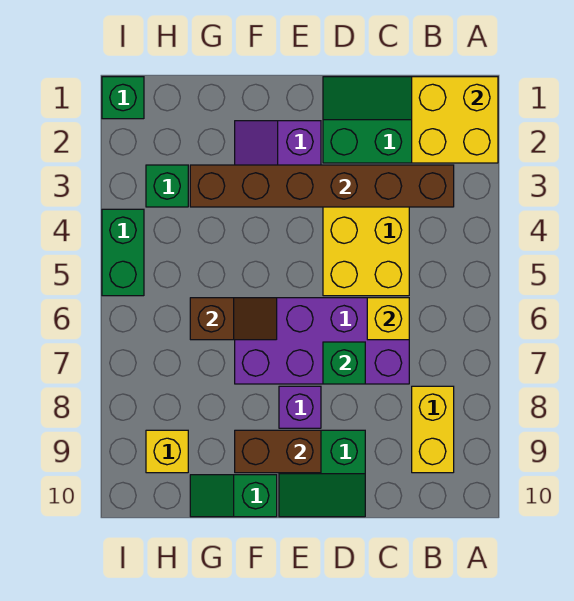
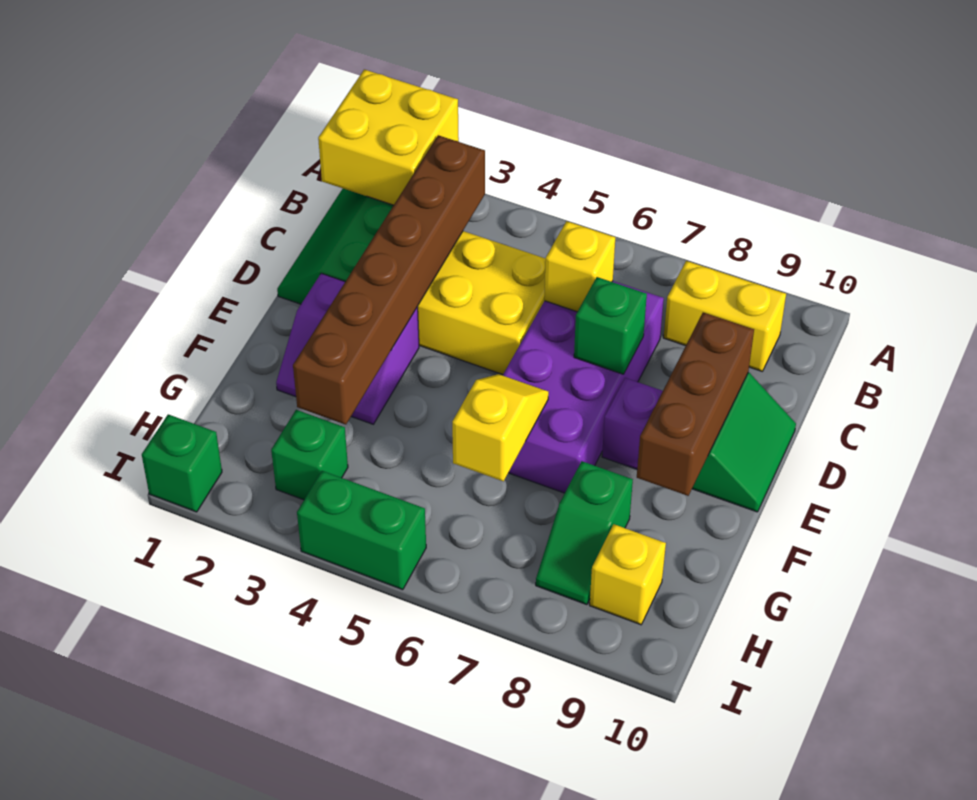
brown 1x2 brick [235,430,321,473] -> brown 1x3 brick [637,312,754,496]
brown 1x2 slope [190,298,277,340] -> yellow 1x2 slope [452,374,549,481]
green 1x2 slope [190,475,277,517] -> green 1x2 slope moved to [536,461,633,605]

